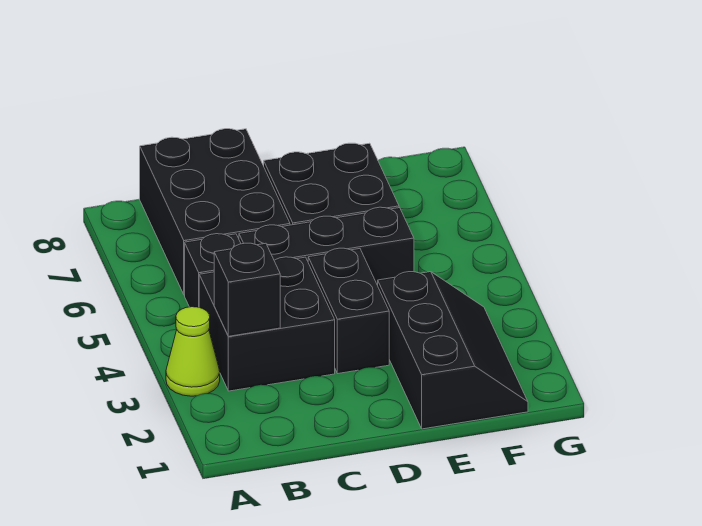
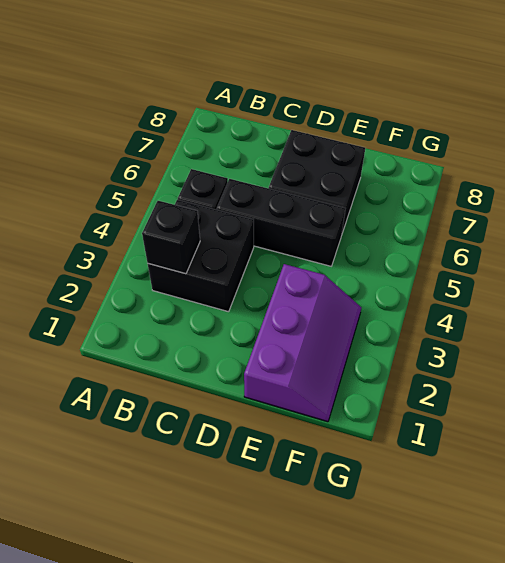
lime 1x1 cone [166,307,220,396] -> none
black 2x3 brick [140,129,290,295] -> none
black 1x2 brick [308,248,389,373] -> none
black 2x3 slope [378,272,528,429] -> purple 2x3 slope [244,264,362,422]

